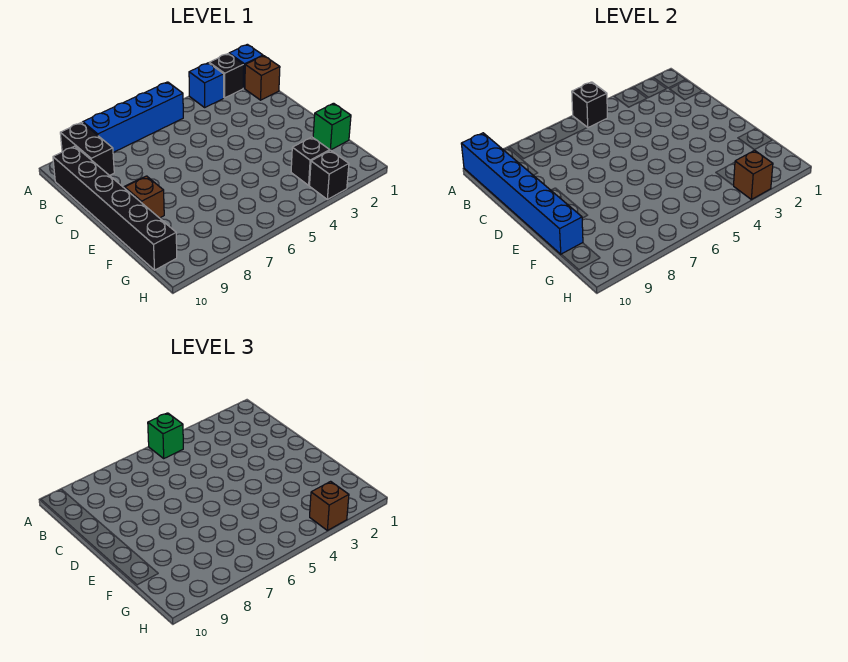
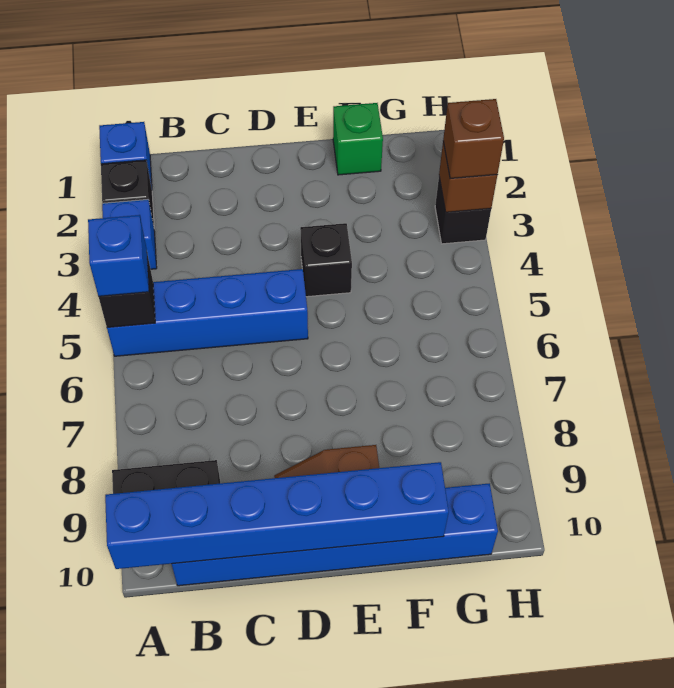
blue 1x4 brick [83,82,183,152] -> blue 1x4 brick turned to [107,269,308,356]
green 1x1 brick [148,413,183,458] -> blue 1x1 brick [88,215,149,296]
brown 1x1 brick [245,56,280,100] -> none
black 1x6 brick [53,146,177,270] -> blue 1x6 brick [172,483,498,586]
black 1x1 brick [291,137,330,185] -> black 1x1 brick moved to [300,223,352,297]

